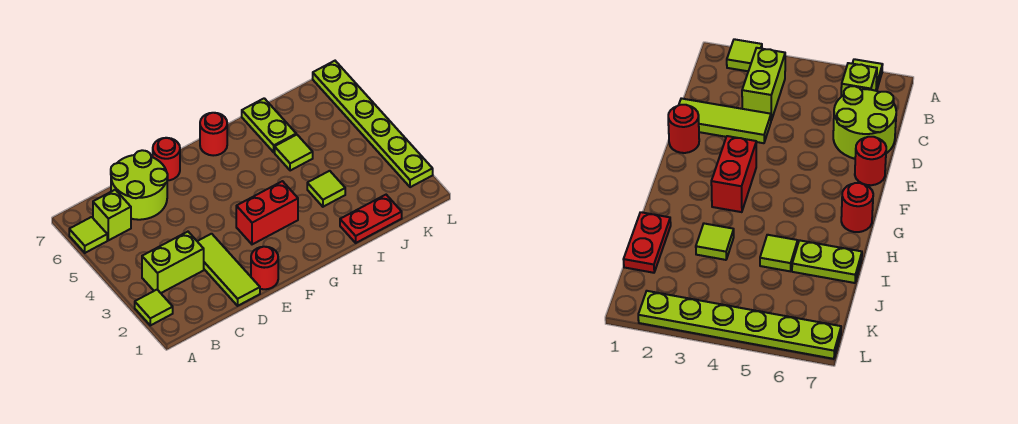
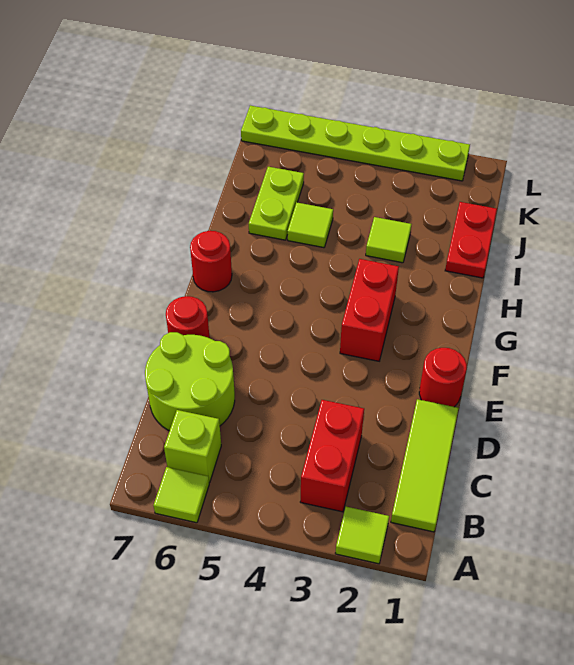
lime 1x2 brick [142,232,204,293] -> red 1x2 brick [300,400,364,512]
lime 1x3 tile [197,234,260,306] -> lime 1x3 tile turned to [391,399,459,532]
lime 1x2 plate [242,98,296,152] -> lime 1x2 plate turned to [249,167,304,240]

